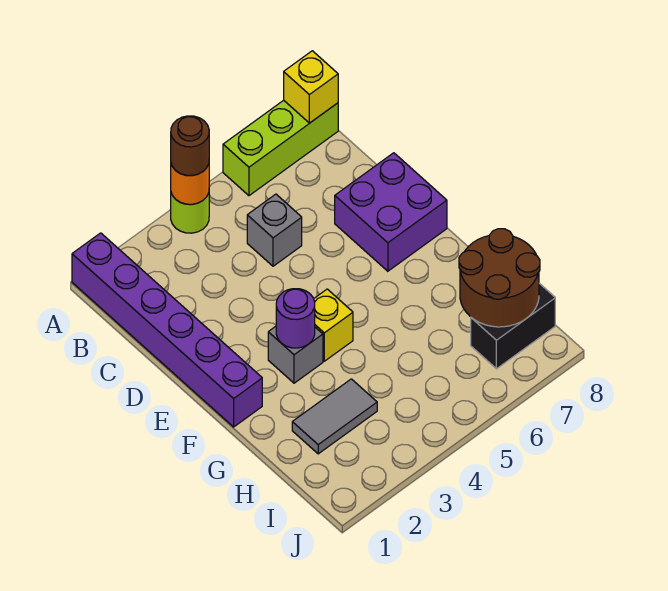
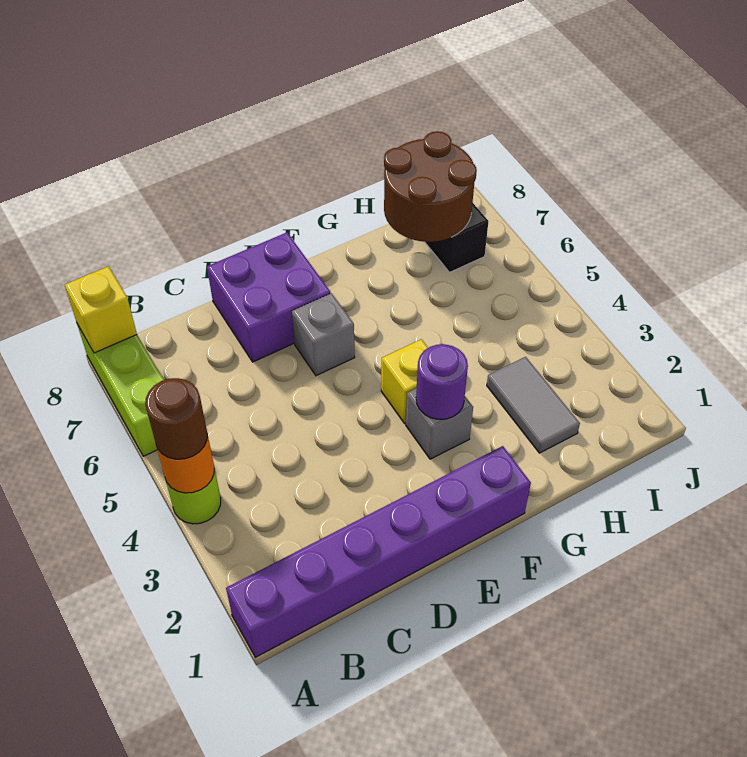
grey 1x1 brick [247,194,302,266] -> grey 1x1 brick moved to [292,293,355,376]

